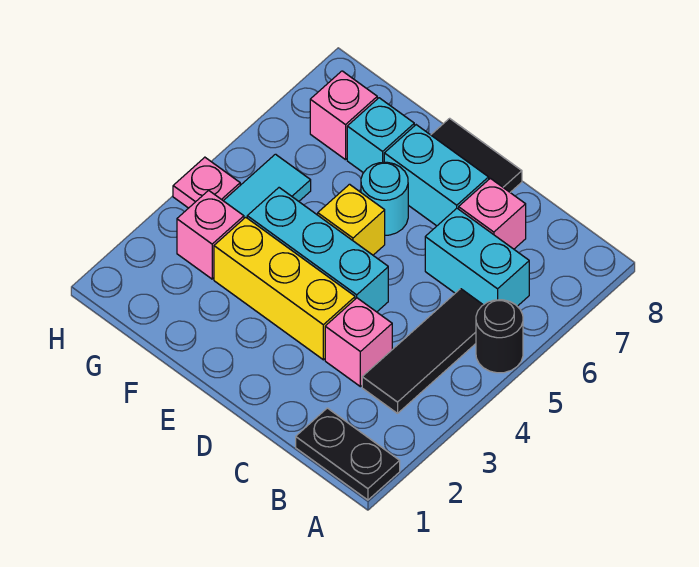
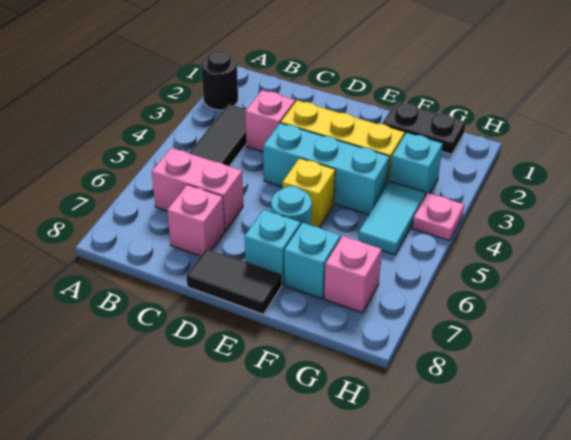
black 1x2 plate [296,408,400,500] -> black 1x2 plate moved to [383,102,466,154]
black 1x1 round brick [476,300,523,373] -> black 1x1 round brick moved to [201,51,238,110]
cyan 1x2 brick [425,208,529,306] -> pink 1x2 brick [152,148,243,231]
cyan 1x2 brick [384,125,489,226] -> cyan 1x1 brick [245,210,300,285]
pink 1x1 brick [177,190,244,279] -> cyan 1x1 brick [390,133,442,196]

